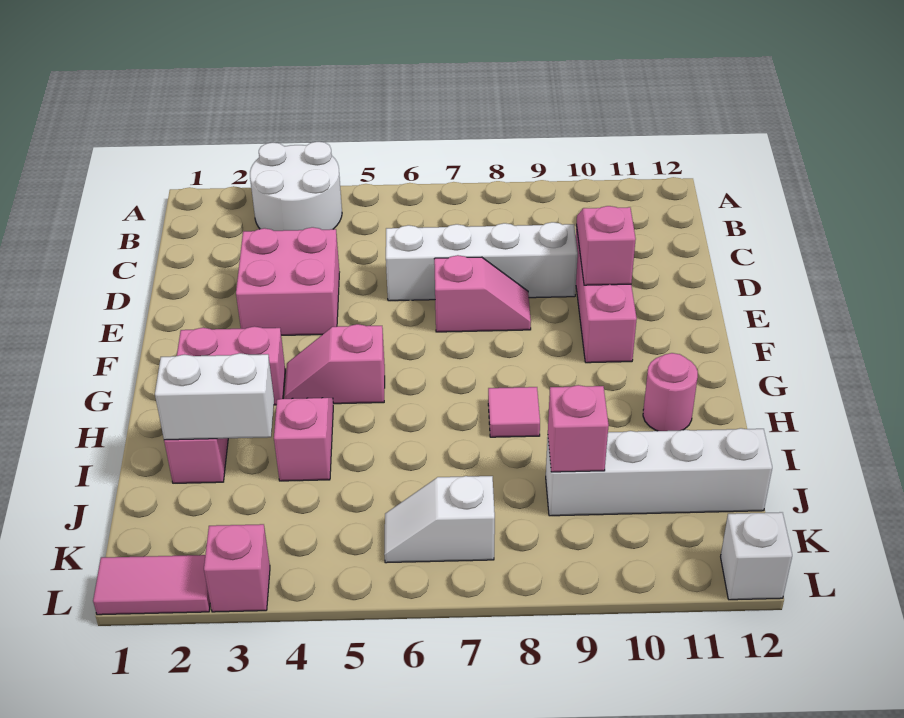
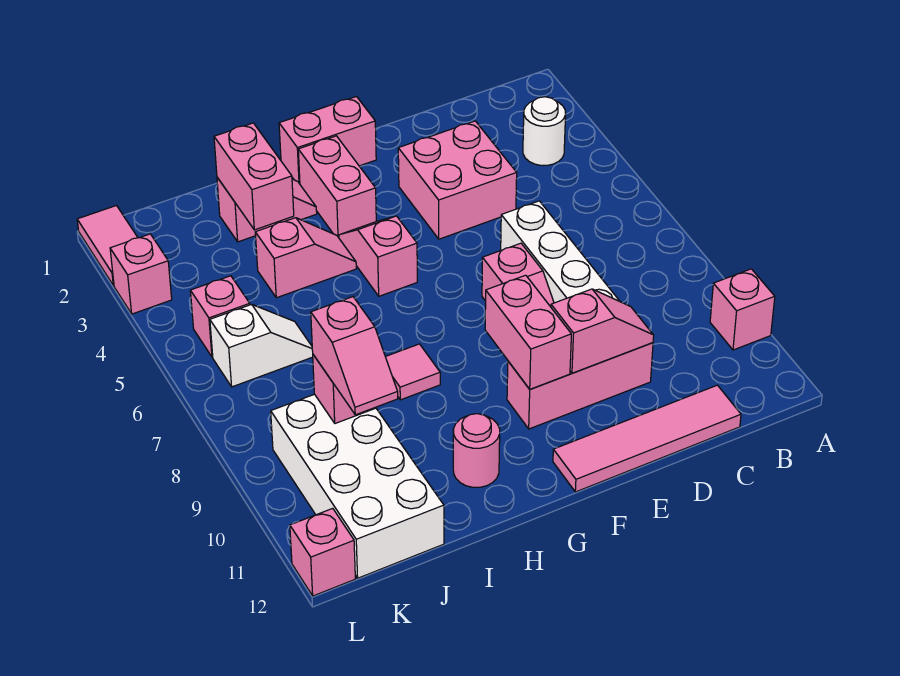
white 2x2 round brick [250,142,342,231] -> white 1x1 round brick [523,97,566,165]
none -> pink 1x1 brick [710,269,775,350]
none -> pink 1x4 tile [553,385,741,492]
none -> pink 1x2 brick [279,97,376,184]
none -> pink 1x2 brick [485,275,571,389]
white 1x2 brick [155,353,274,440] -> pink 1x2 brick [214,123,294,230]
white 1x4 brick [546,428,772,516] -> white 2x4 brick [271,394,444,578]
none -> pink 1x2 slope [311,297,398,415]
none -> pink 1x1 brick [190,276,250,357]
white 1x2 slope [384,476,495,563] -> white 1x2 slope turned to [210,304,313,387]
white 1x1 brick [721,512,792,600] -> pink 1x1 brick [290,508,355,596]

